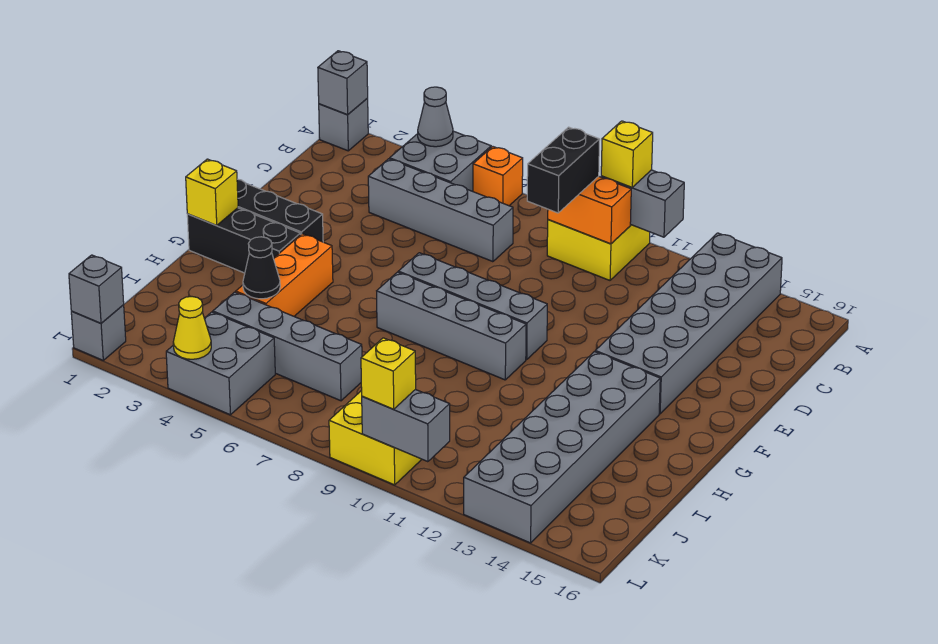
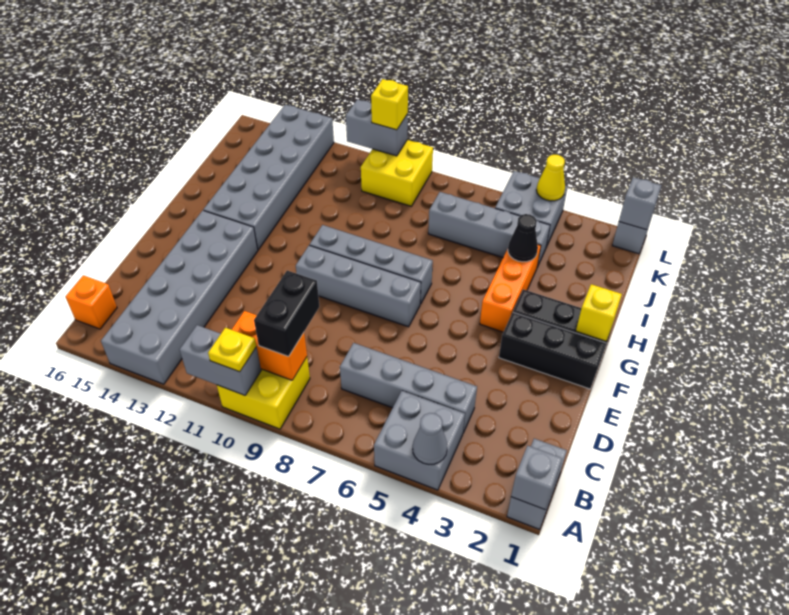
grey 1x1 brick [319,98,368,151] -> grey 1x2 brick [507,439,567,530]
orange 1x1 brick [473,147,523,206] -> orange 1x1 brick moved to [66,275,117,329]
yellow 1x1 brick [601,121,653,187] -> yellow 1x1 plate [208,328,256,372]

